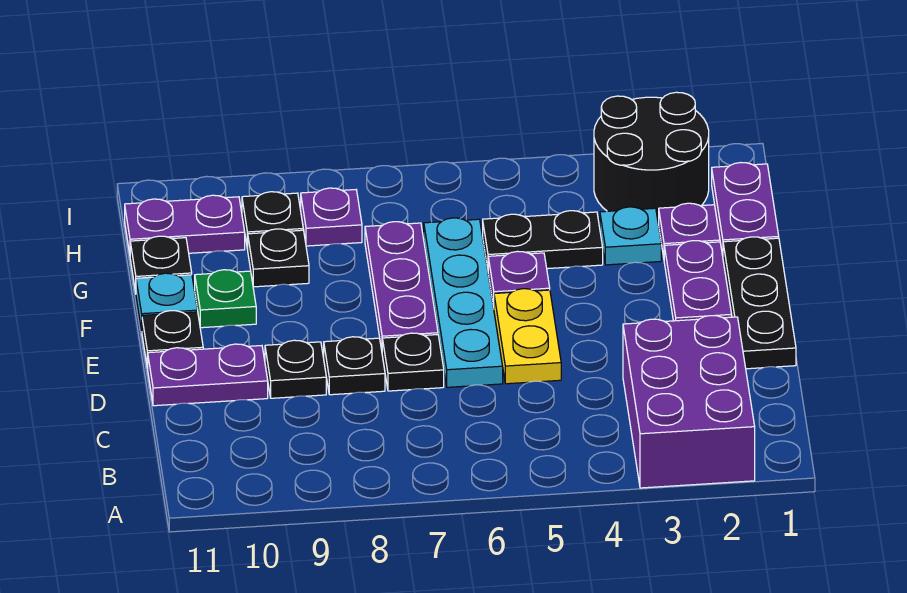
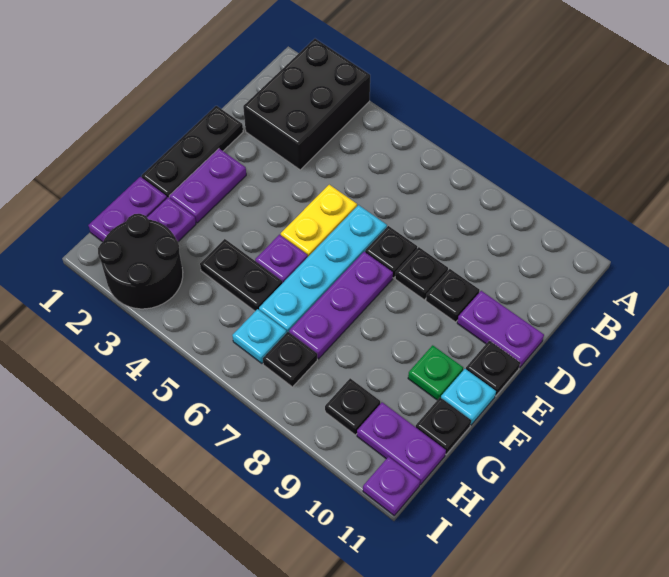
purple 2x3 brick [623,316,755,488] -> black 2x3 brick [243,39,370,170]
cyan 1x1 plate [600,207,661,265] -> cyan 1x1 plate moved to [232,309,287,363]
black 1x1 plate [248,229,309,287] -> black 1x1 plate moved to [263,332,317,387]
purple 1x1 plate [301,188,362,246] -> purple 1x1 plate moved to [363,457,420,516]

